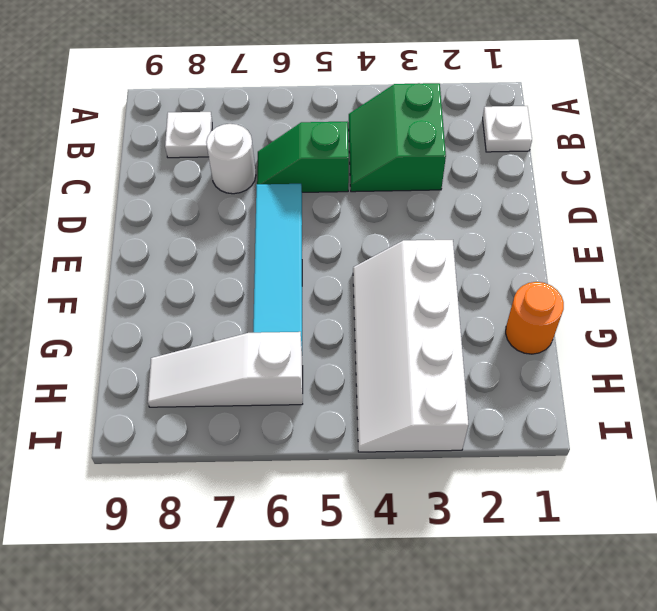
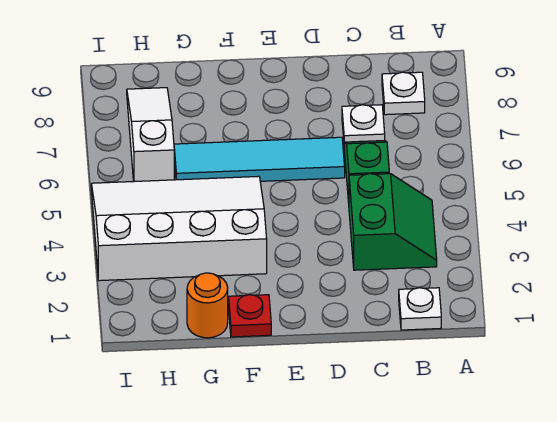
green 2x2 slope [349,83,446,192] -> green 2x2 slope turned to [349,174,437,270]
white 1x1 round brick [206,124,256,194] -> white 1x1 plate [342,105,385,142]
none -> red 1x1 plate [229,295,271,337]
white 2x4 slope [353,240,469,452] -> white 3x4 slope [91,176,267,281]

